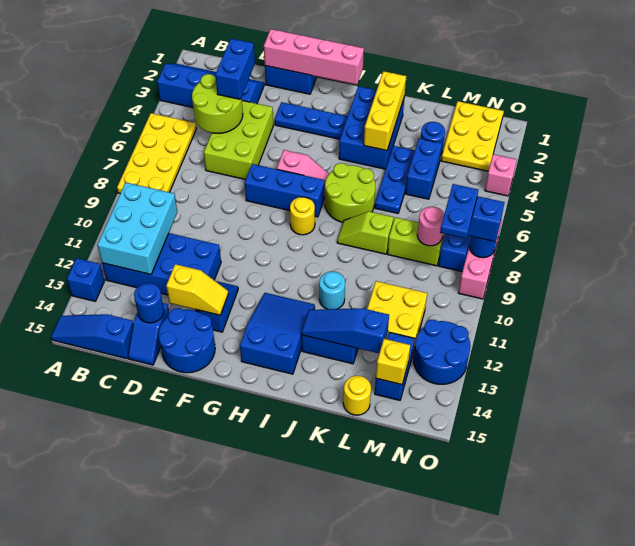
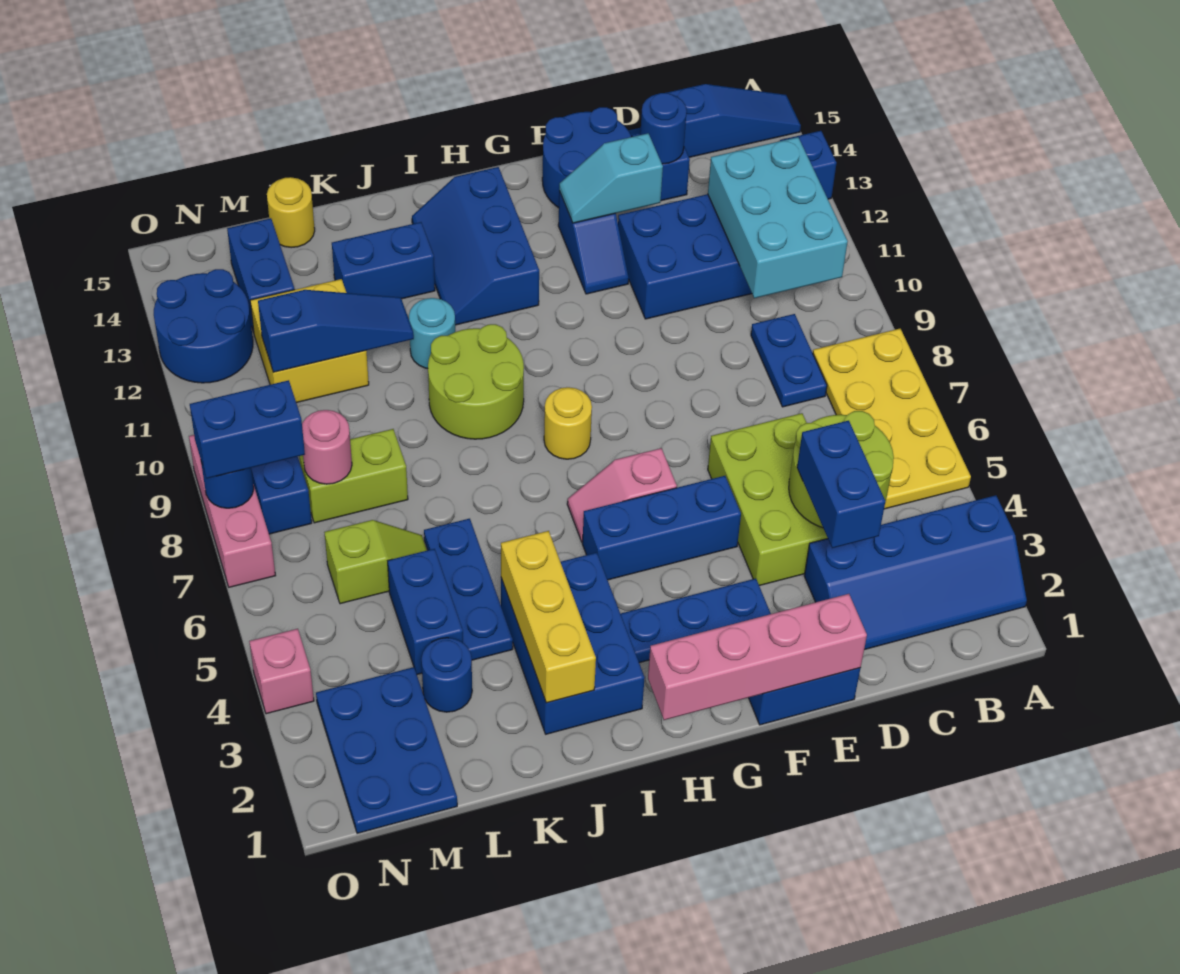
yellow 1x2 slope [166,264,228,315] -> cyan 1x2 slope [559,133,663,223]
blue 1x3 brick [245,164,325,217] -> blue 1x3 brick moved to [582,476,741,580]
blue 2x3 slope [240,293,315,374] -> blue 2x3 slope turned to [412,167,539,325]
lime 2x2 round brick [325,163,375,222] -> lime 2x2 round brick moved to [428,324,524,439]
lime 1x2 slope [337,211,394,254] -> lime 1x2 slope moved to [324,520,427,604]
blue 1x3 slope [301,308,389,353] -> blue 1x3 slope moved to [258,290,414,372]
yellow 2x3 plate [441,101,504,171] -> blue 2x3 plate [316,667,457,833]
yellow 1x1 brick [376,339,410,385] -> none
blue 1x2 plate [440,184,478,239] -> blue 1x2 plate moved to [751,314,827,407]

